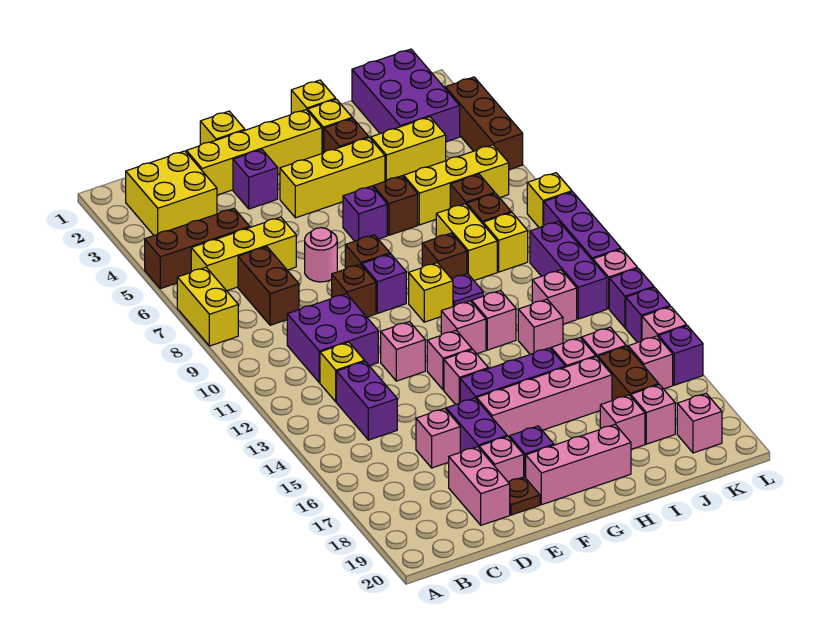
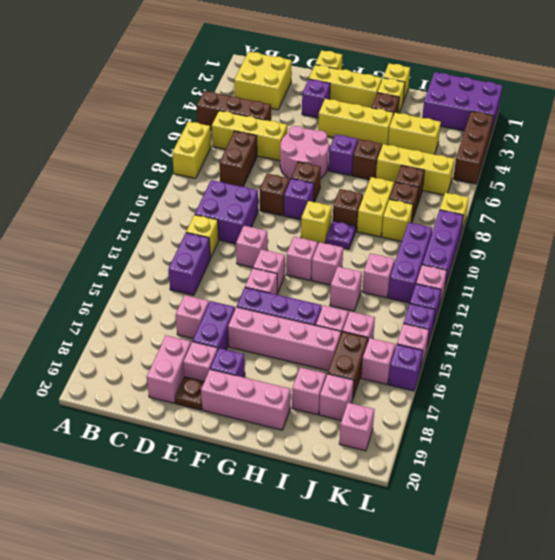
yellow 1x4 brick [186,110,322,195] -> yellow 1x3 brick [309,65,382,108]
pink 1x1 round brick [305,228,337,282] -> pink 2x2 round brick [280,126,329,179]
purple 2x3 brick [352,49,460,142] -> purple 2x3 brick turned to [422,72,503,133]

